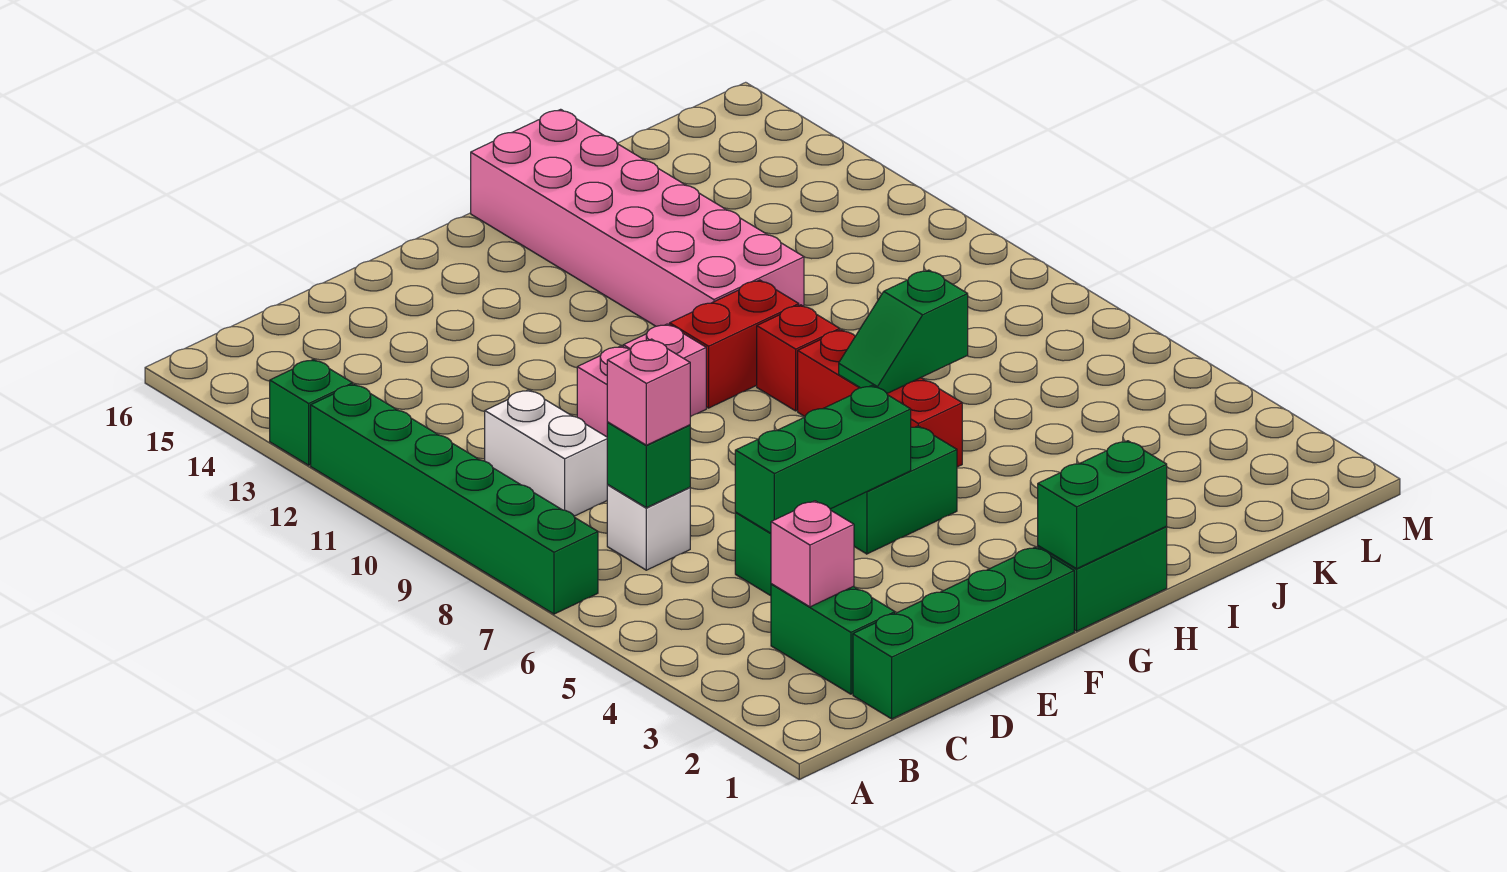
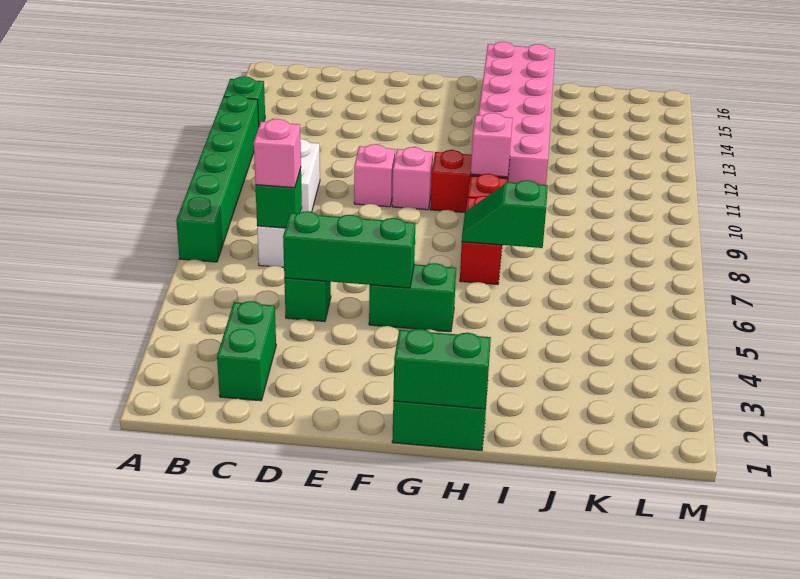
green 1x4 brick [853,547,1074,719] -> none
pink 1x1 brick [771,501,854,607] -> pink 1x1 brick moved to [471,113,512,177]
red 1x3 brick [798,330,962,467] -> red 1x2 brick [460,196,502,284]

